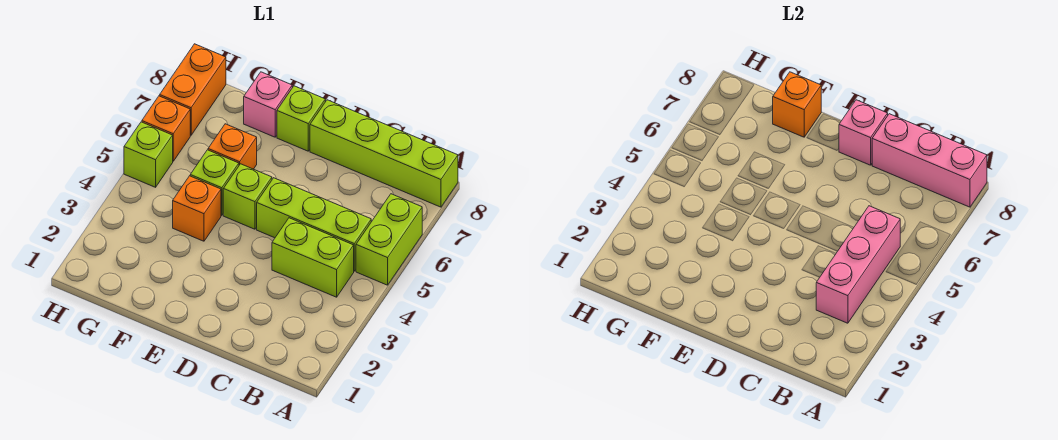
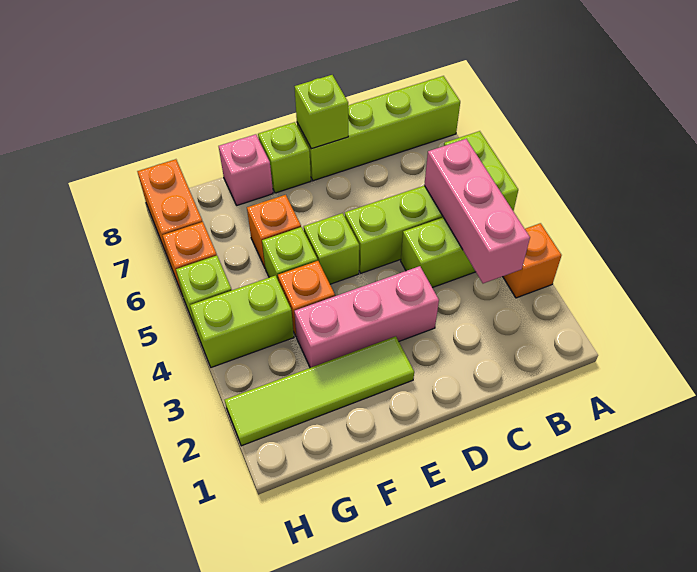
pink 1x3 brick [872,114,987,207] -> pink 1x3 brick moved to [294,266,439,368]
pink 1x1 brick [839,100,888,165] -> lime 1x1 brick [295,75,348,149]
none -> lime 1x4 tile [225,336,414,446]
orange 1x1 brick [773,72,821,137] -> orange 1x1 brick moved to [503,223,561,298]
none -> lime 1x2 brick [190,276,294,367]

